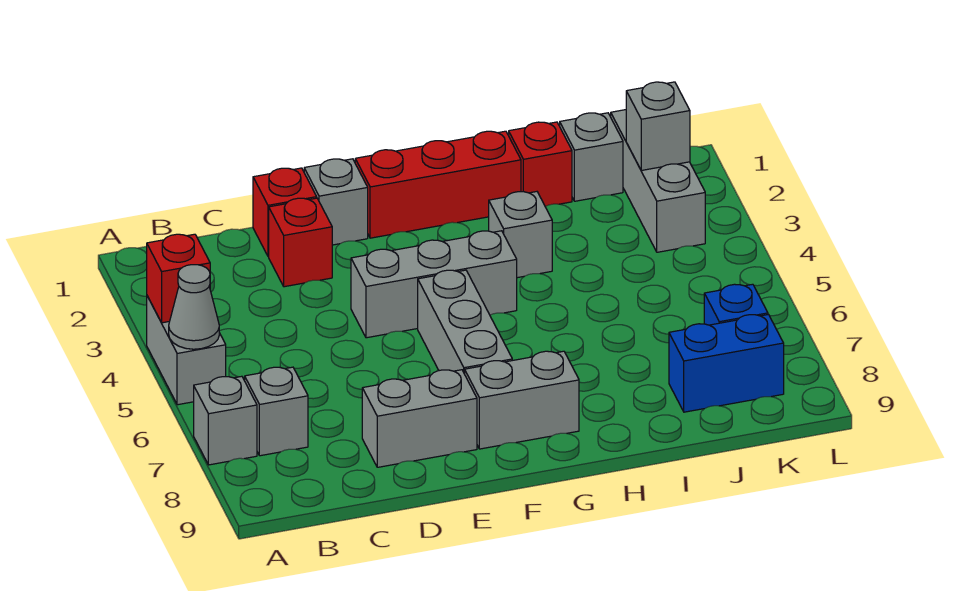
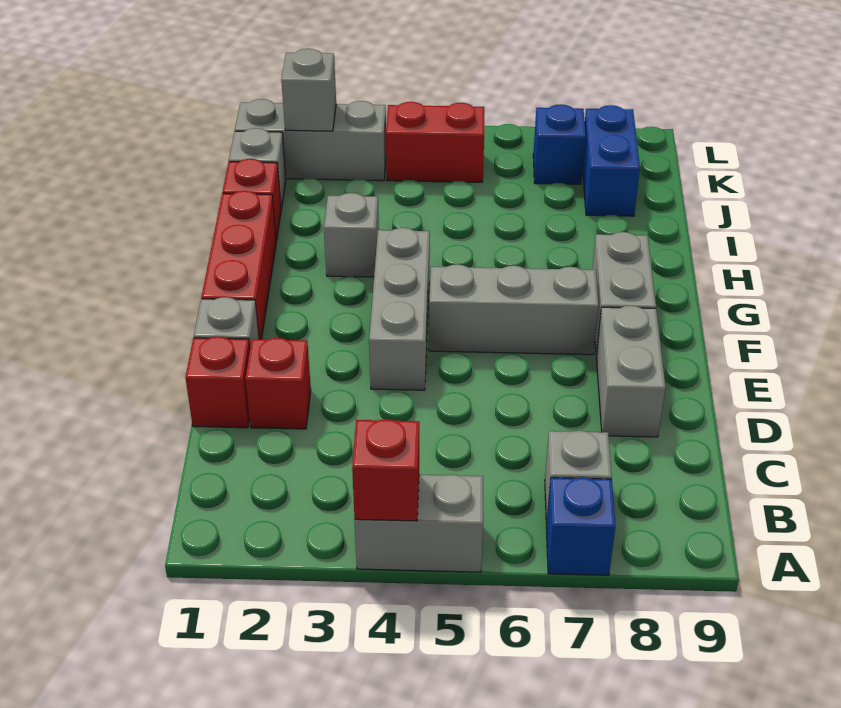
grey 1x1 cone [169,265,219,349] -> none
grey 1x1 brick [194,376,257,465] -> blue 1x1 brick [546,478,615,575]
none -> red 1x2 brick [386,102,484,182]

